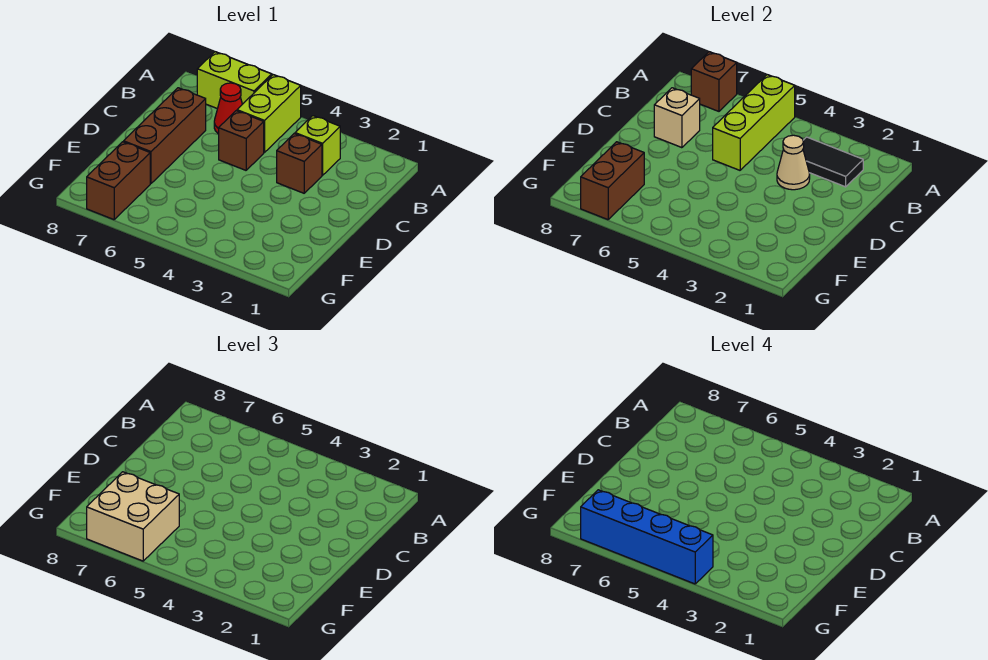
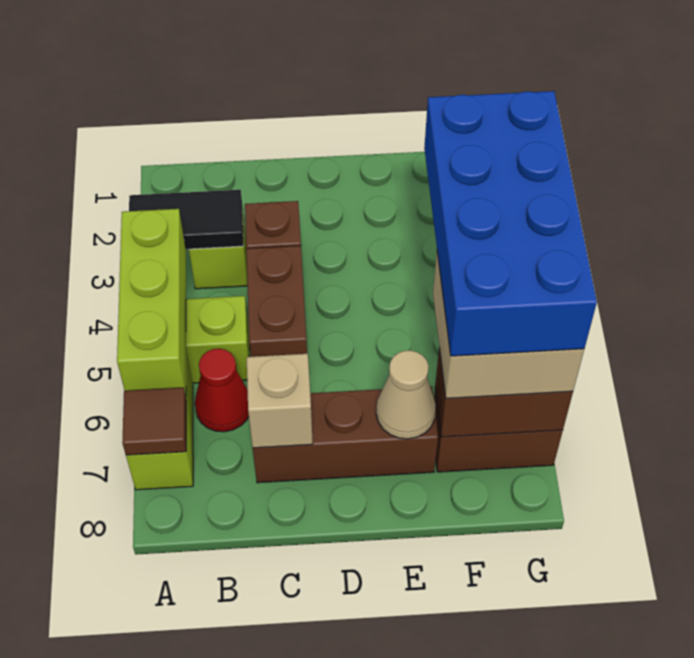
lime 1x3 brick [713,75,795,170] -> lime 1x3 brick turned to [117,209,186,396]
brown 1x1 brick [691,52,737,111] -> brown 1x1 tile [122,388,186,455]
black 1x2 tile [803,137,863,187] -> black 1x2 tile turned to [129,190,243,249]
tan 1x1 cone [777,135,810,190] -> tan 1x1 cone moved to [376,350,436,439]
brown 1x1 brick [219,111,264,170] -> brown 1x2 brick [246,246,307,357]
blue 1x4 brick [581,490,713,584] -> blue 2x4 brick [424,91,597,356]

